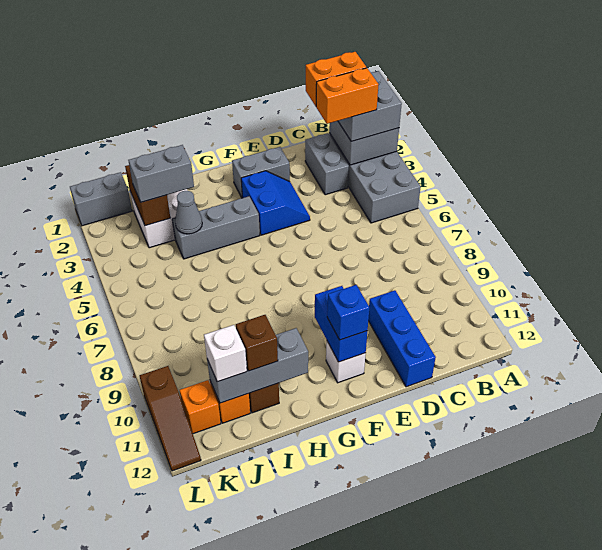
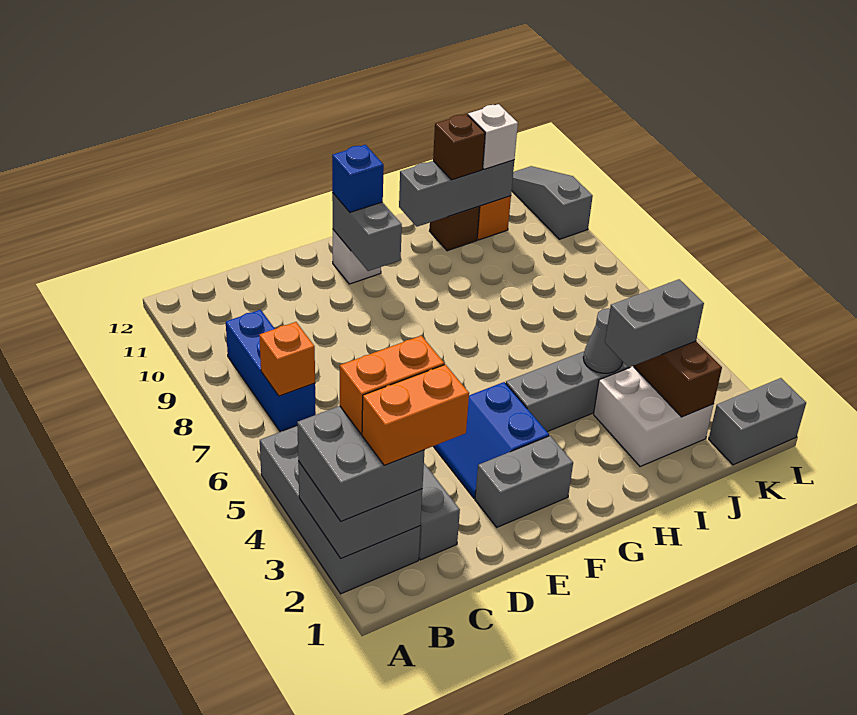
blue 1x3 brick [368,290,436,387] -> blue 1x3 brick moved to [226,310,316,432]
blue 1x2 brick [315,286,367,362] -> grey 1x2 brick [332,193,402,271]
orange 1x1 brick [180,380,221,434] -> orange 1x1 brick moved to [259,322,315,396]
brown 1x3 slope [140,366,201,471] -> grey 1x3 slope [512,166,593,239]

